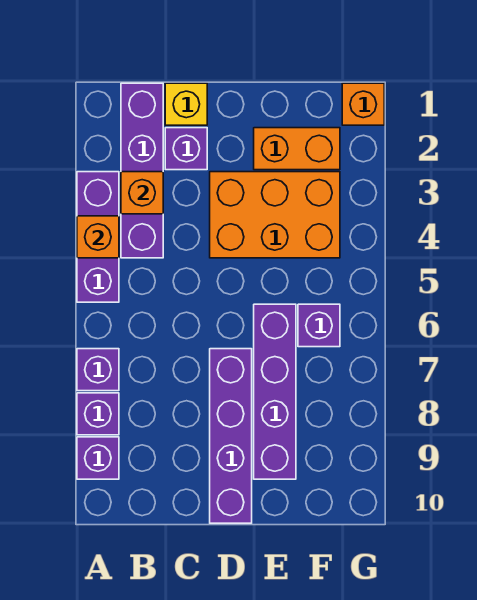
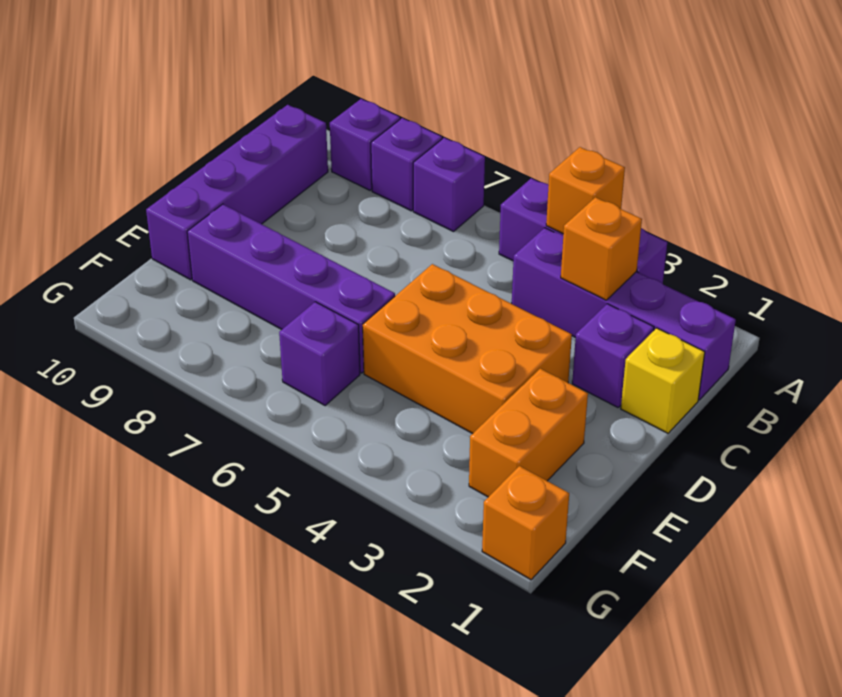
orange 2x3 brick [210,172,340,258] -> orange 2x3 brick turned to [363,264,572,434]
purple 1x4 brick [210,349,252,523] -> purple 1x4 brick turned to [146,105,328,280]

